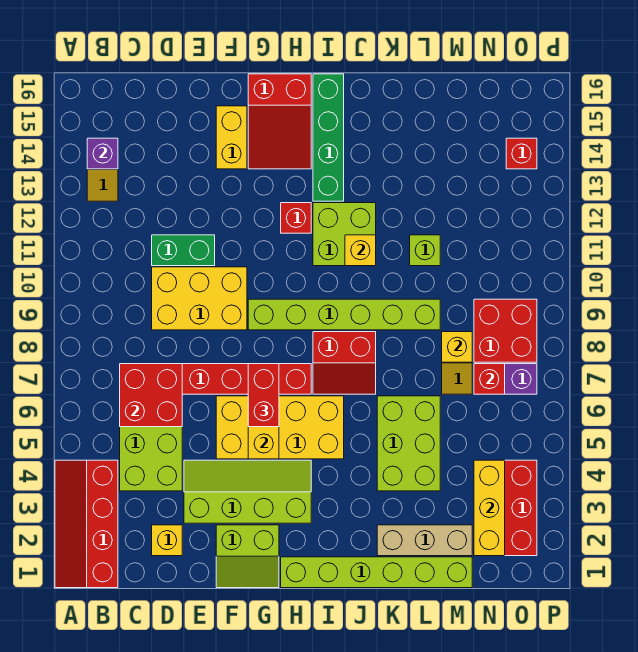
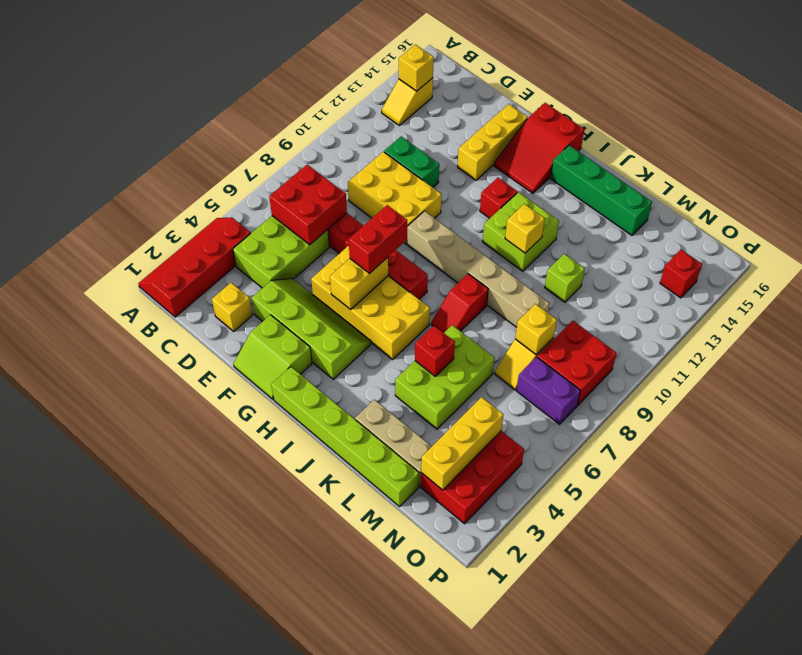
purple 1x1 brick [87,138,118,169] -> yellow 1x1 brick [399,45,434,91]
yellow 1x2 brick [216,106,247,169] -> yellow 1x3 brick [458,104,528,180]
lime 1x6 brick [248,299,440,330] -> tan 1x6 brick [407,211,550,327]
red 2x2 slope [313,332,376,394] -> red 1x2 slope [431,274,488,333]
green 1x4 brick [313,74,344,201] -> green 1x4 brick turned to [550,145,652,235]
red 1x1 brick [474,364,505,394] -> red 1x1 brick moved to [415,326,455,376]

